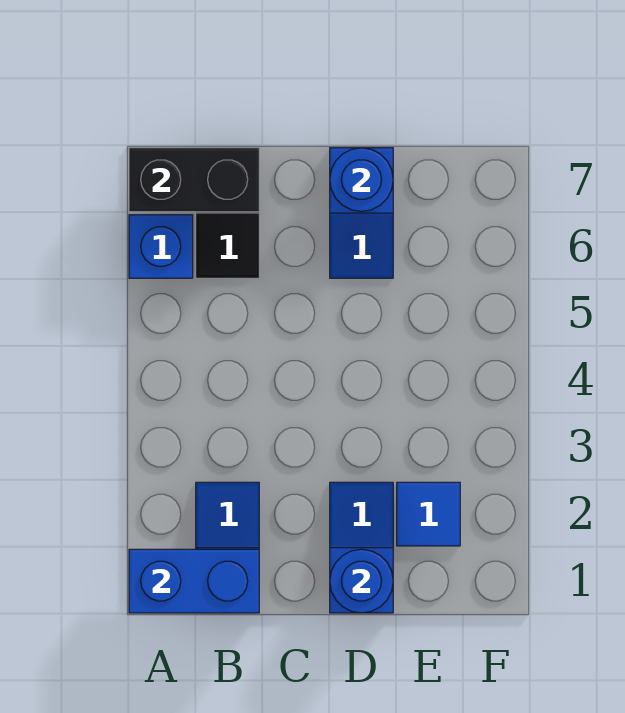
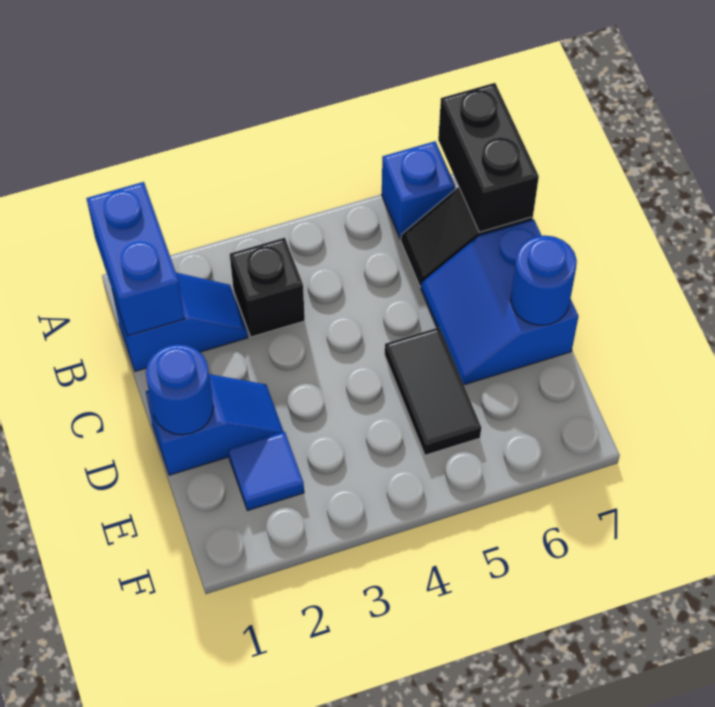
none -> black 1x1 brick [230,238,305,337]
none -> black 1x2 tile [385,327,481,455]
blue 1x2 slope [330,148,393,278] -> blue 2x2 slope [421,219,579,385]

